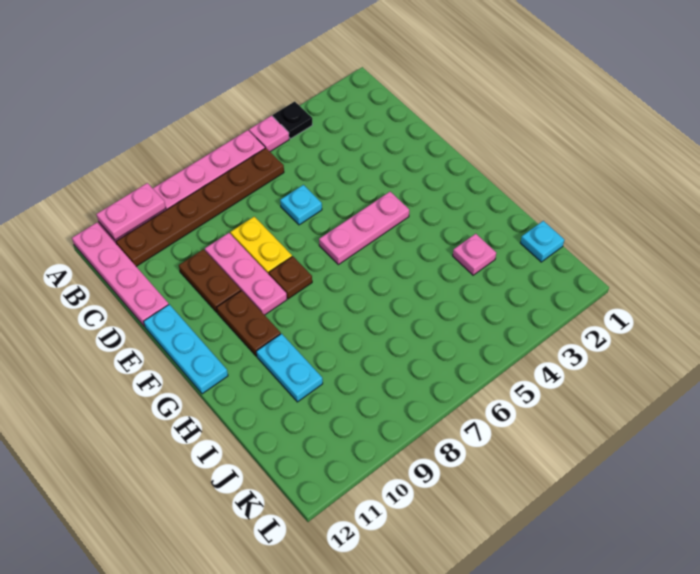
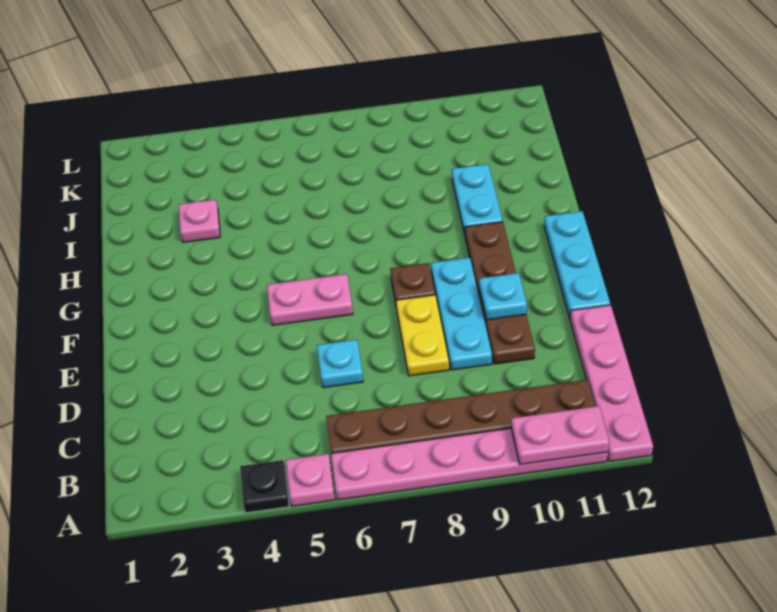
pink 1x3 plate [205,233,287,315] -> cyan 1x3 plate [431,258,492,370]
pink 1x3 plate [319,192,409,265] -> pink 1x2 plate [267,274,353,325]
cyan 1x1 plate [520,221,564,262] -> cyan 1x1 plate moved to [479,273,527,320]

